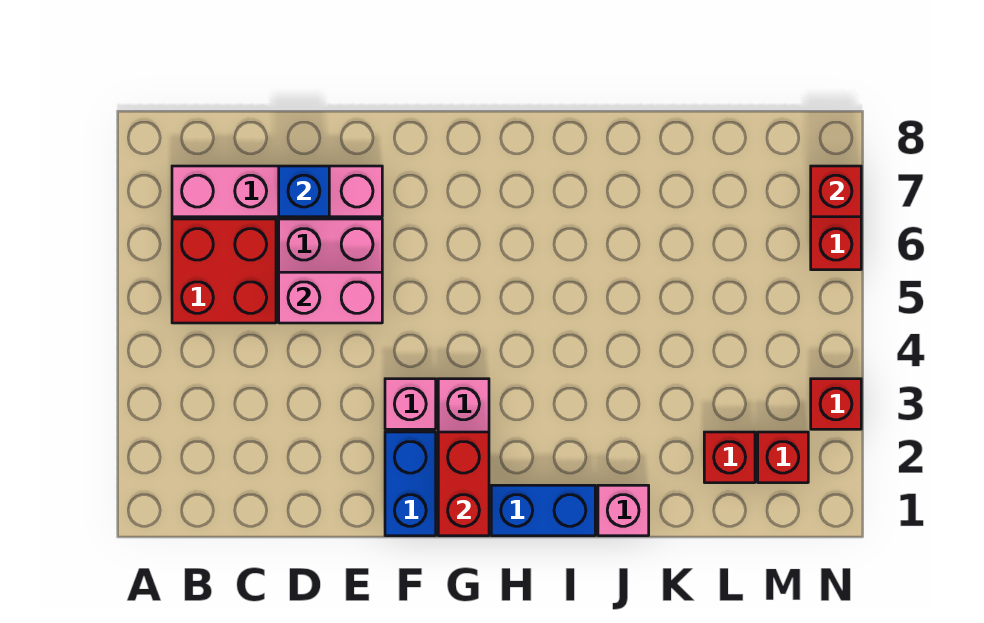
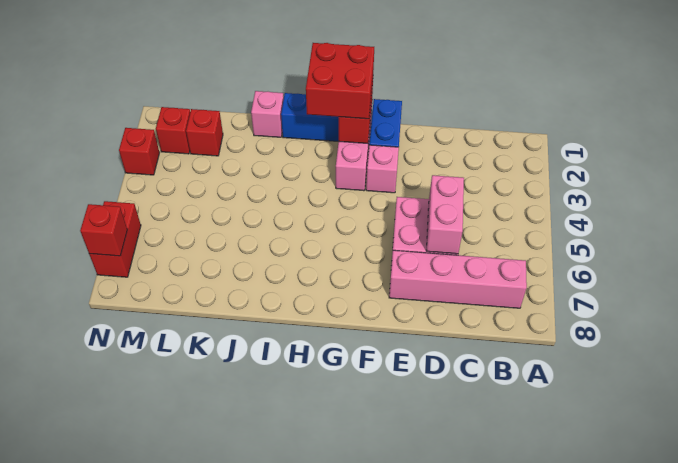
red 2x2 brick [172,219,276,323] -> red 2x2 brick moved to [306,43,374,119]
pink 1x2 brick [279,272,382,323] -> pink 1x2 brick turned to [426,175,464,254]
blue 1x1 brick [279,166,329,217] -> none

